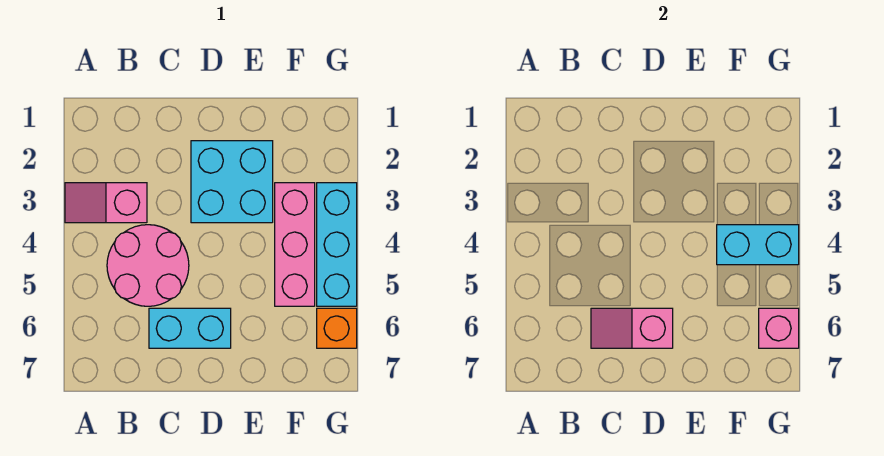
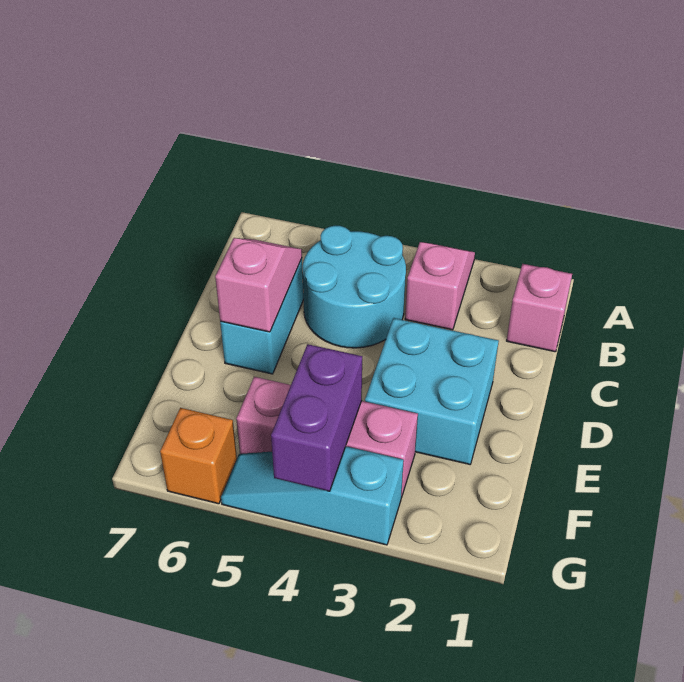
pink 2x2 round brick [107,225,189,306] -> cyan 2x2 round brick [302,225,406,348]
cyan 1x2 brick [717,225,799,265] -> purple 1x2 brick [271,344,362,491]
cyan 1x3 brick [317,183,357,306] -> cyan 1x3 slope [221,447,404,545]
pink 1x1 brick [759,308,799,348] -> pink 1x1 brick moved to [507,264,572,352]

